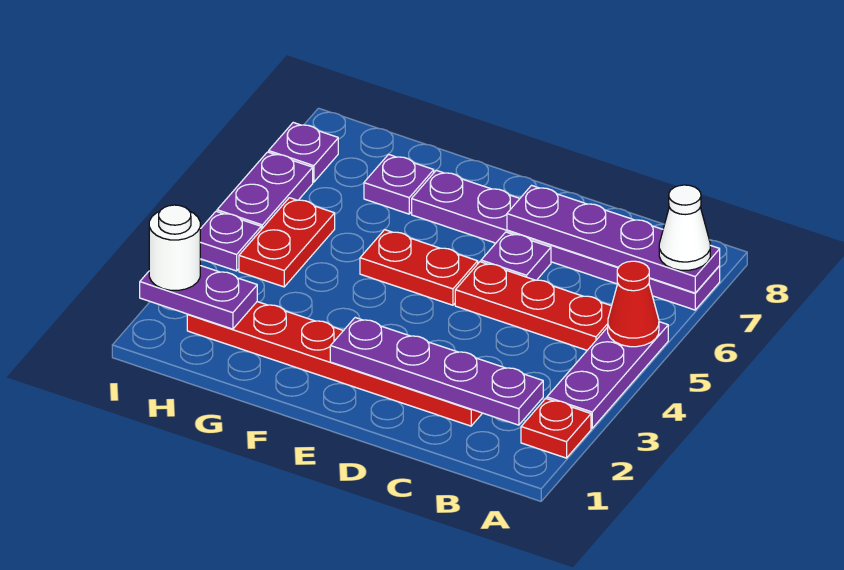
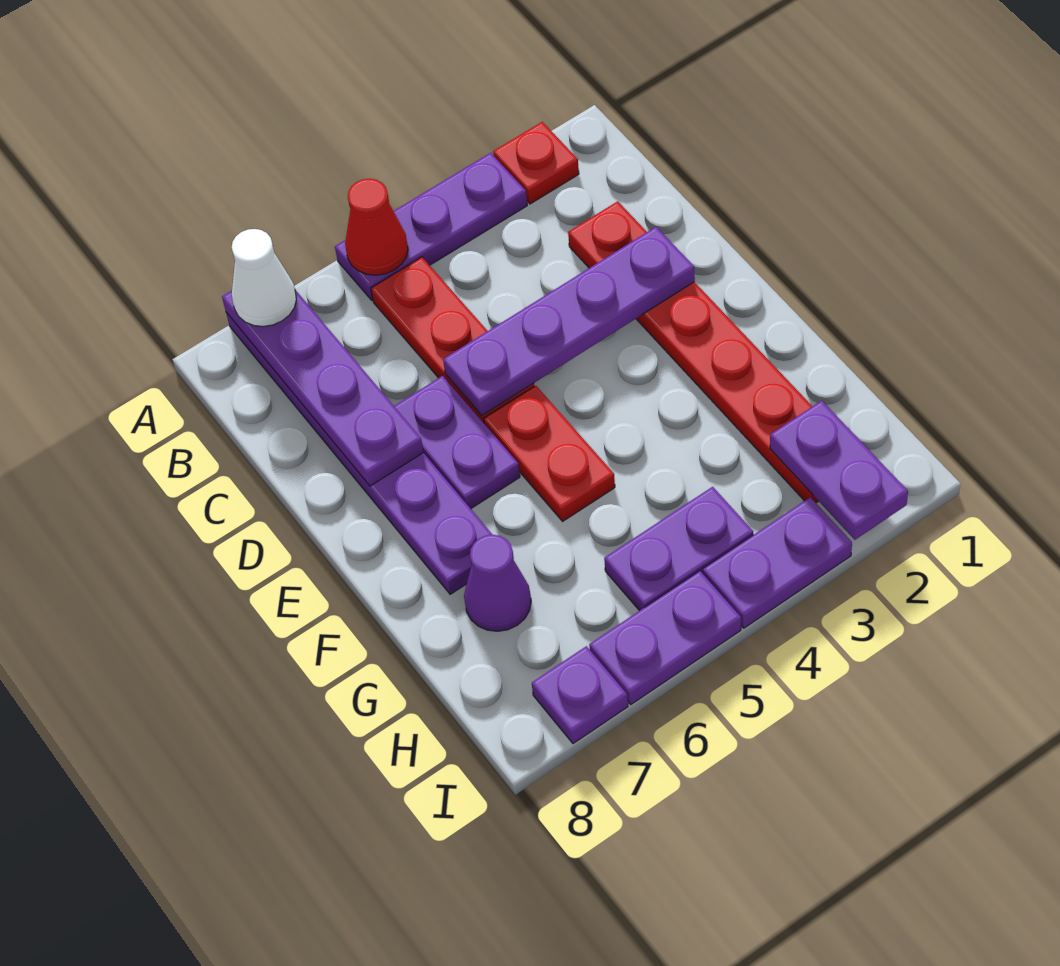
purple 1x4 plate [330,318,543,425] -> purple 1x4 plate turned to [443,227,695,415]
purple 1x1 plate [481,232,551,280] -> purple 1x2 plate [394,376,520,509]
purple 1x1 plate [364,154,434,214] -> purple 1x1 cone [464,535,531,631]
red 1x2 plate [239,198,335,287] -> purple 1x2 plate [604,487,753,611]
white 1x1 round brick [149,205,200,290] -> none
purple 1x1 plate [200,211,261,271] -> purple 1x2 plate [703,497,852,628]

